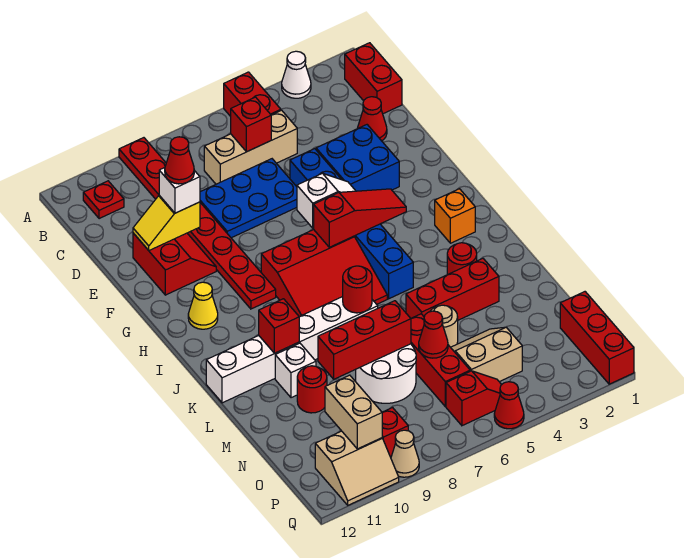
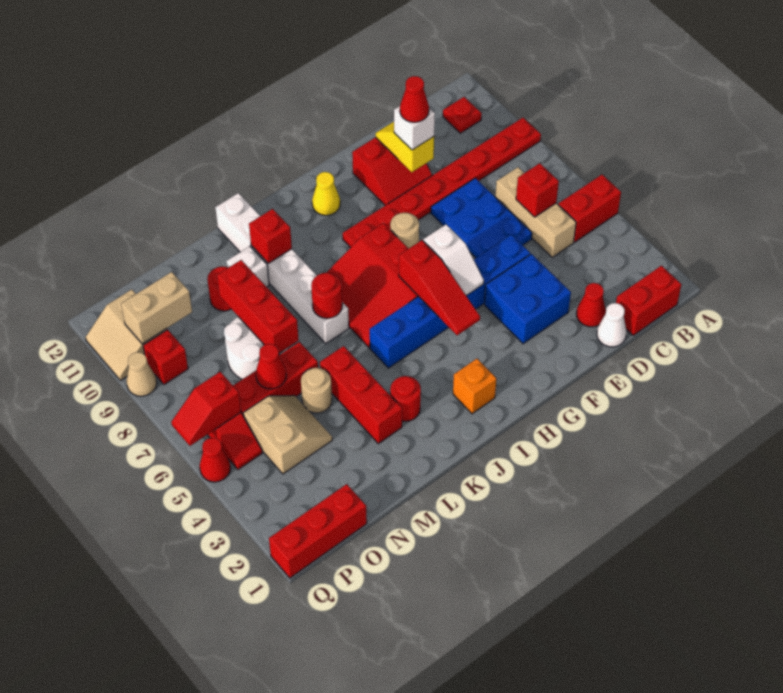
white 1x1 cone [282,51,311,98] -> white 1x1 cone moved to [597,303,627,347]
none -> tan 1x1 round brick [390,213,419,248]
none -> red 1x2 slope [171,372,241,446]

